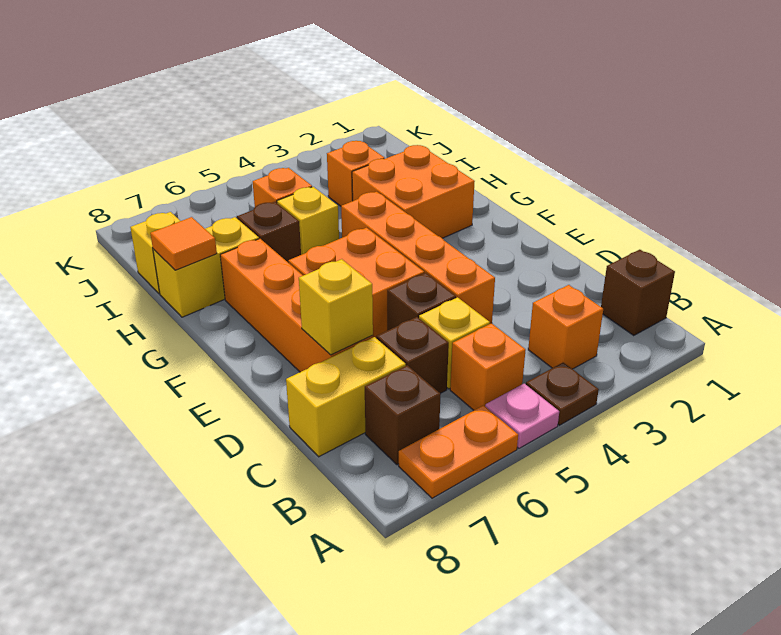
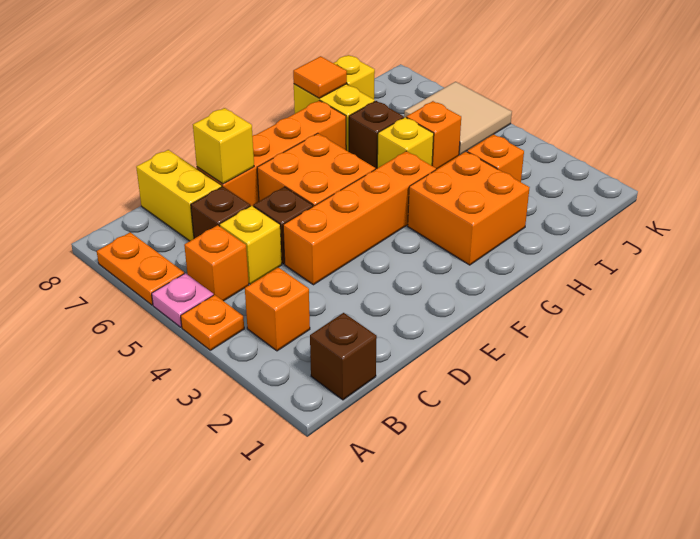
brown 1x1 plate [526,363,599,425] -> orange 1x1 plate [181,295,244,350]
brown 1x1 brick [365,365,441,465] -> none
none -> tan 2x2 tile [404,82,512,155]

